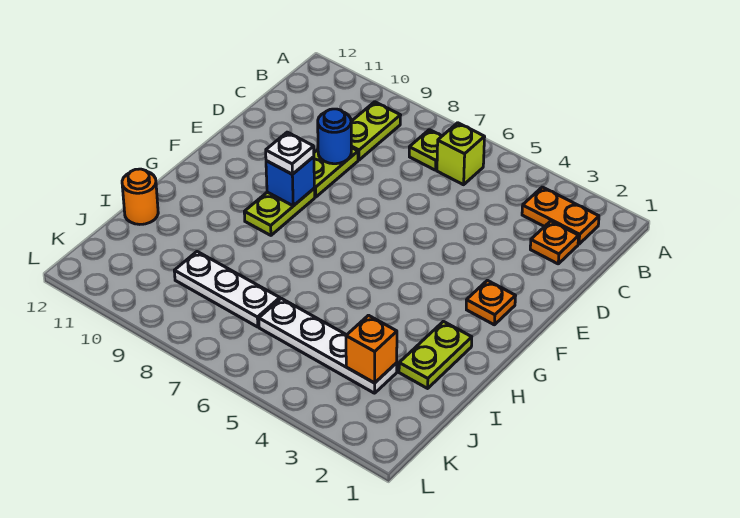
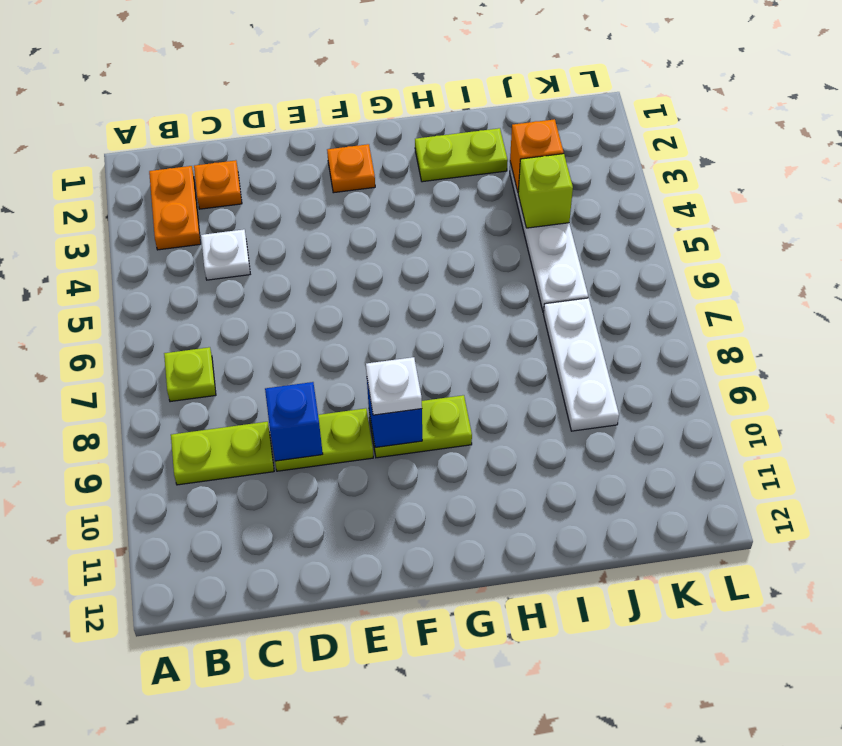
lime 1x1 brick [437,123,485,185] -> lime 1x1 brick moved to [518,154,573,228]
none -> white 1x1 plate [201,229,250,280]
blue 1x1 round brick [318,109,351,164] -> blue 1x1 brick [265,382,323,461]
orange 1x1 round brick [122,169,158,224] -> none

